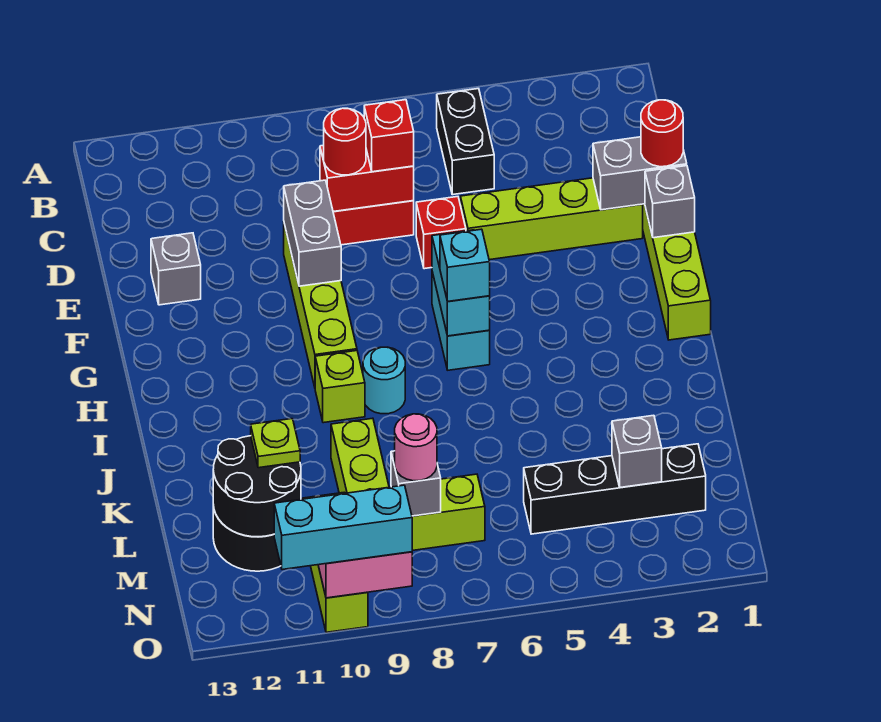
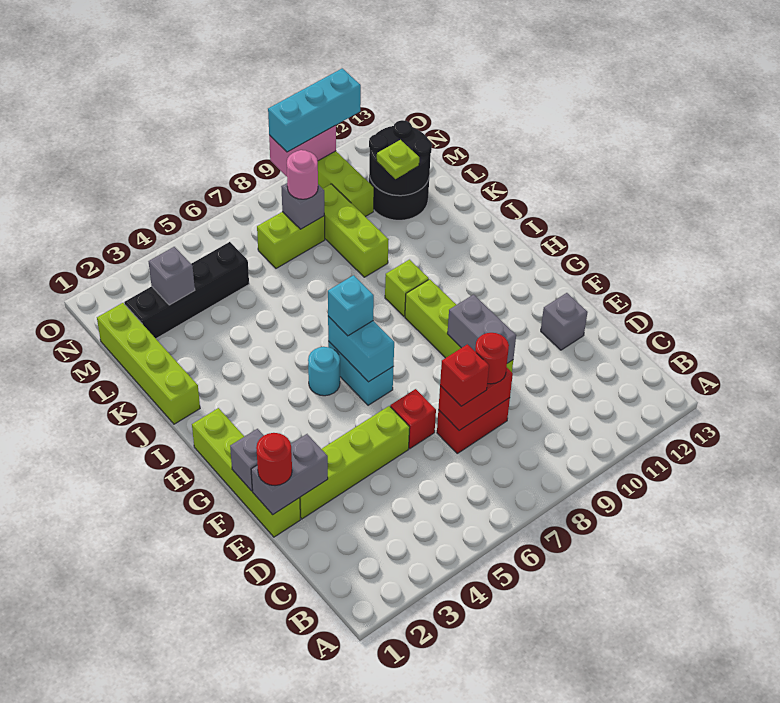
black 1x2 brick [437,89,494,195] -> none
cyan 1x1 round brick [363,347,405,414] -> cyan 1x1 round brick moved to [308,347,340,396]
none -> lime 1x4 brick [97,303,200,424]

